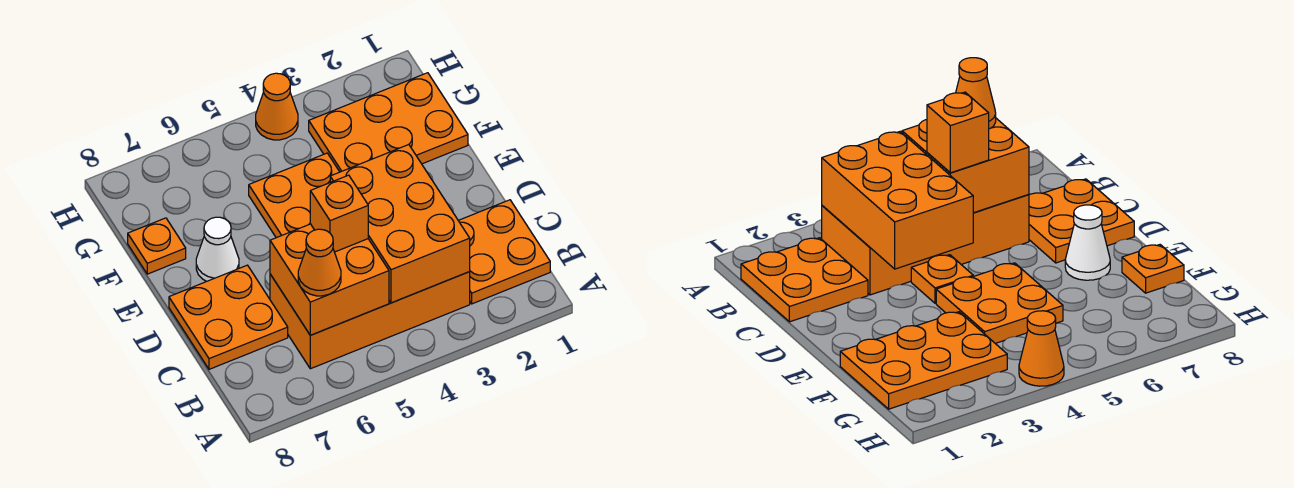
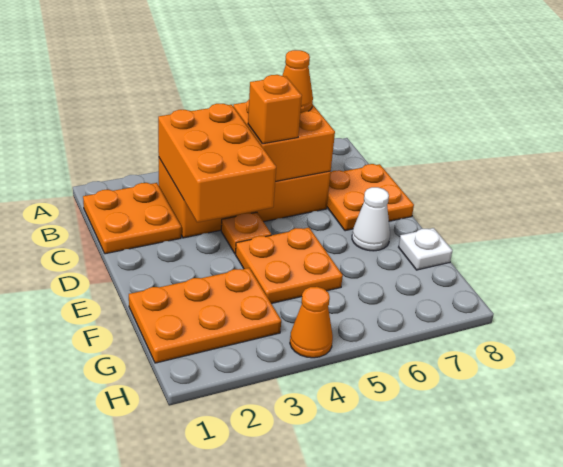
orange 1x1 plate [128,218,186,274] -> white 1x1 plate [399,228,452,270]

